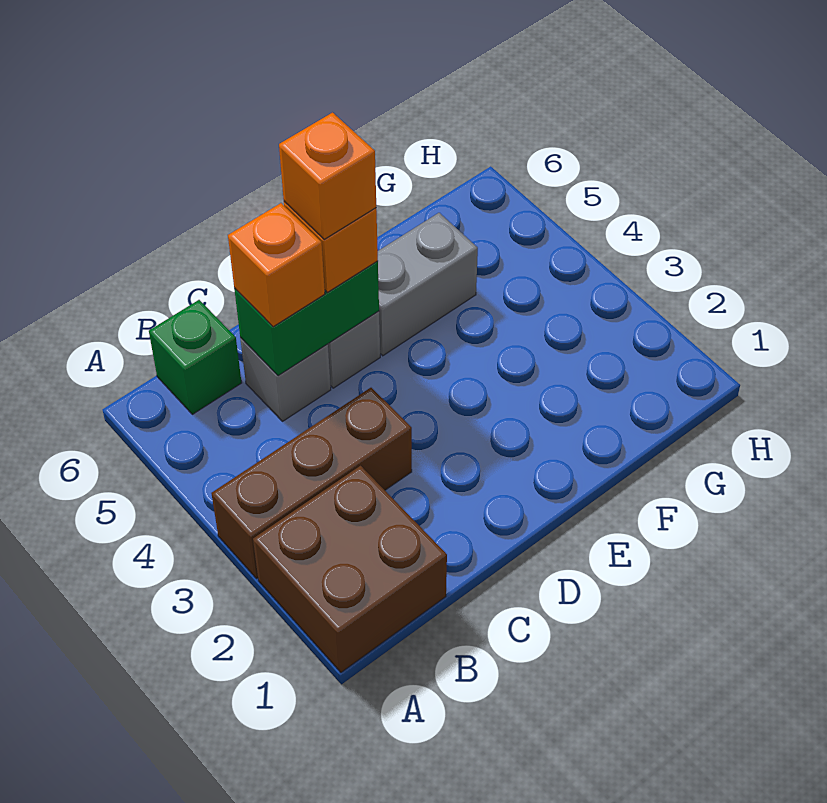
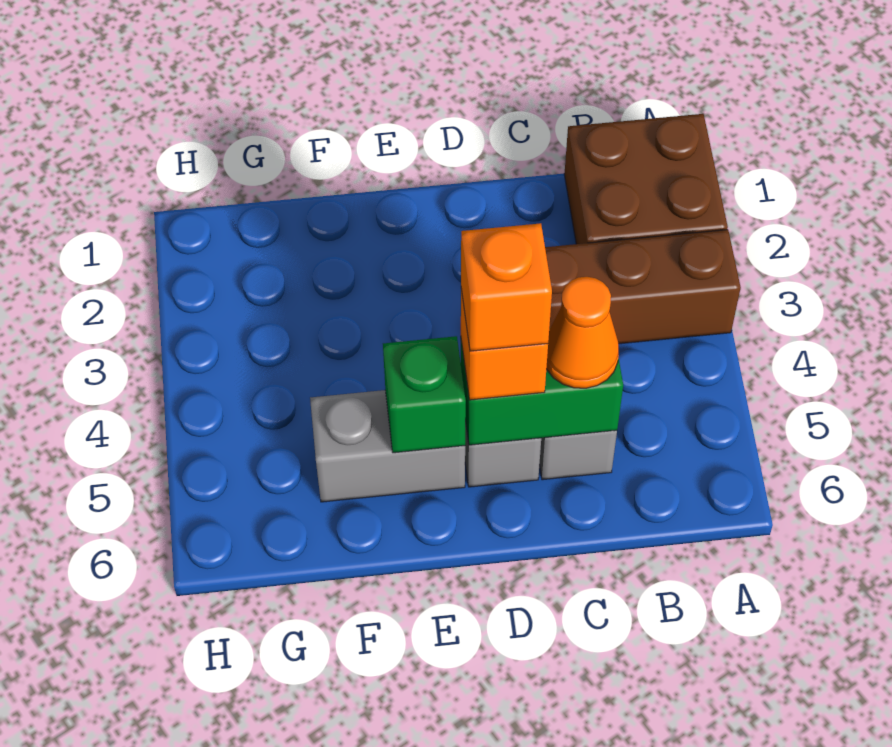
green 1x1 brick [149,300,242,414] -> green 1x1 brick moved to [383,336,466,453]
orange 1x1 brick [228,203,325,327] -> orange 1x1 cone [546,277,619,388]

